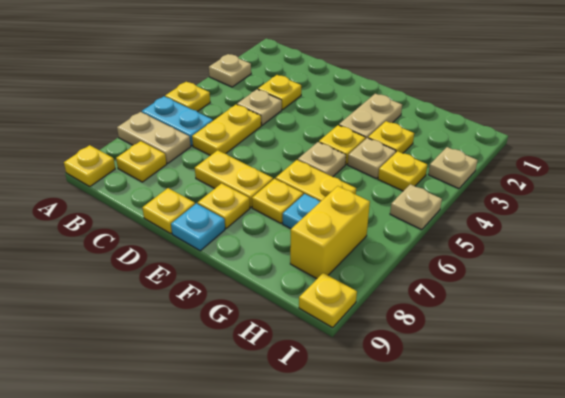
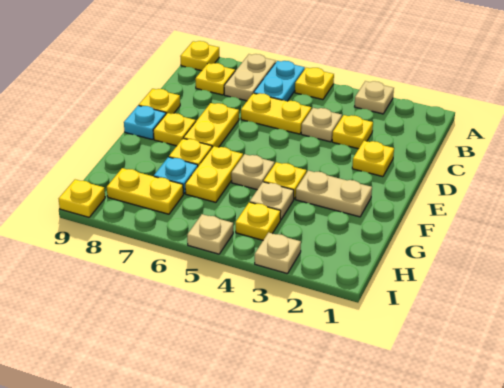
yellow 1x1 plate [368,121,414,153] -> yellow 1x1 plate moved to [352,141,394,177]
yellow 1x2 brick [290,186,370,279] -> yellow 1x2 plate [107,168,183,214]

